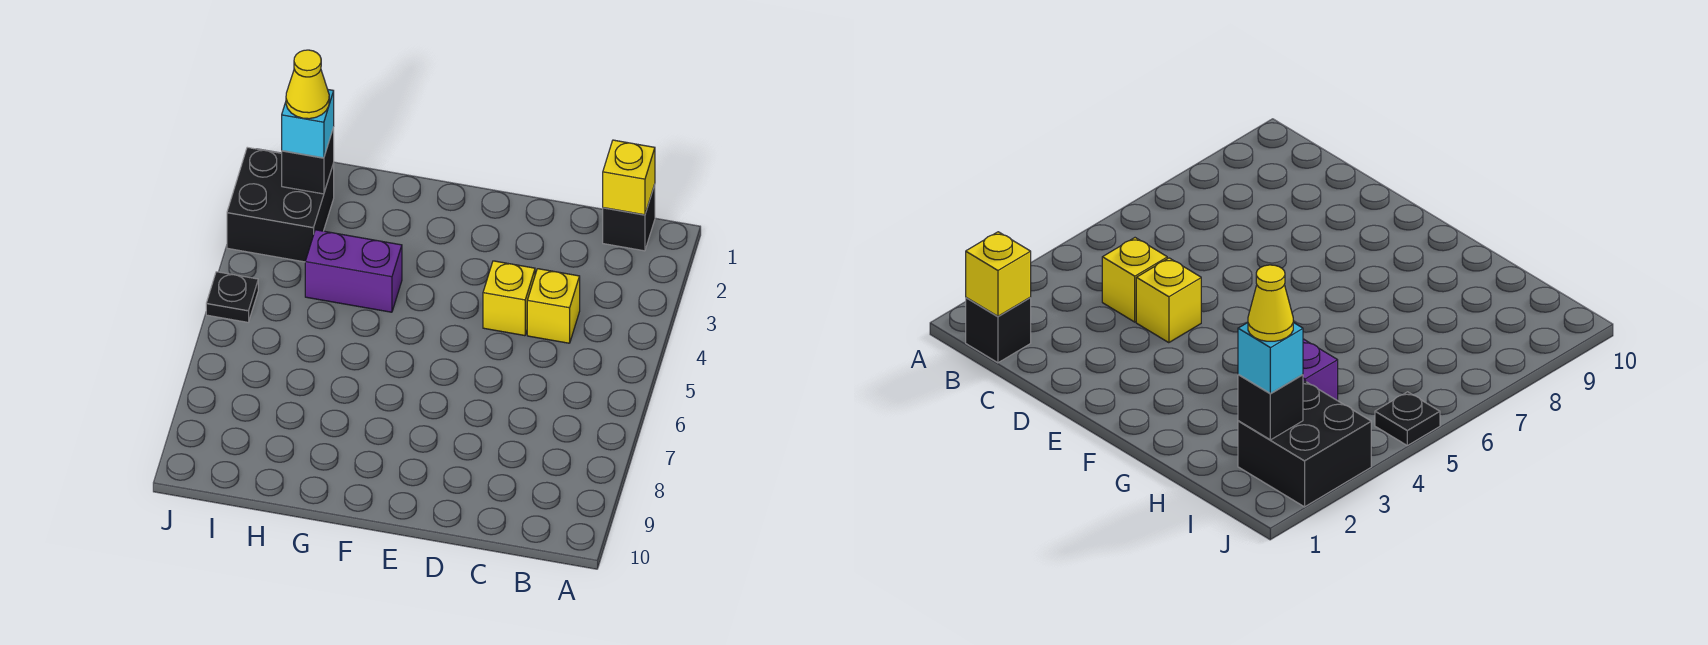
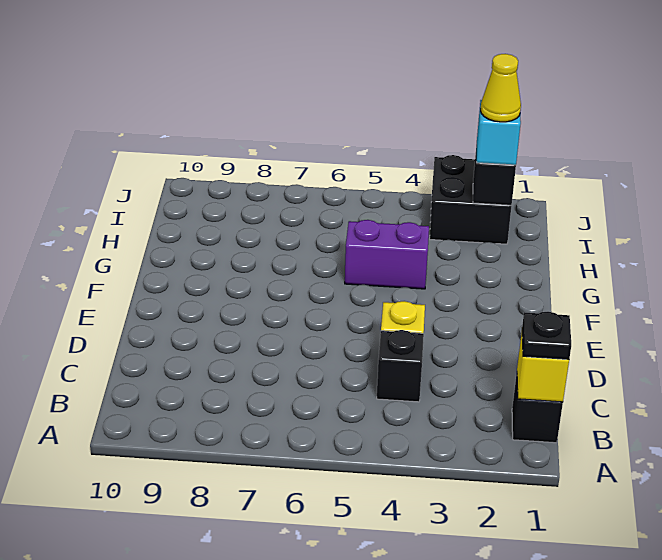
yellow 1x1 brick [527,269,580,343] -> black 1x1 brick [377,330,424,402]
purple 1x2 brick [305,230,402,312] -> purple 1x2 brick turned to [345,220,429,289]
black 1x1 plate [206,272,258,322] -> black 1x1 plate moved to [522,312,571,359]

